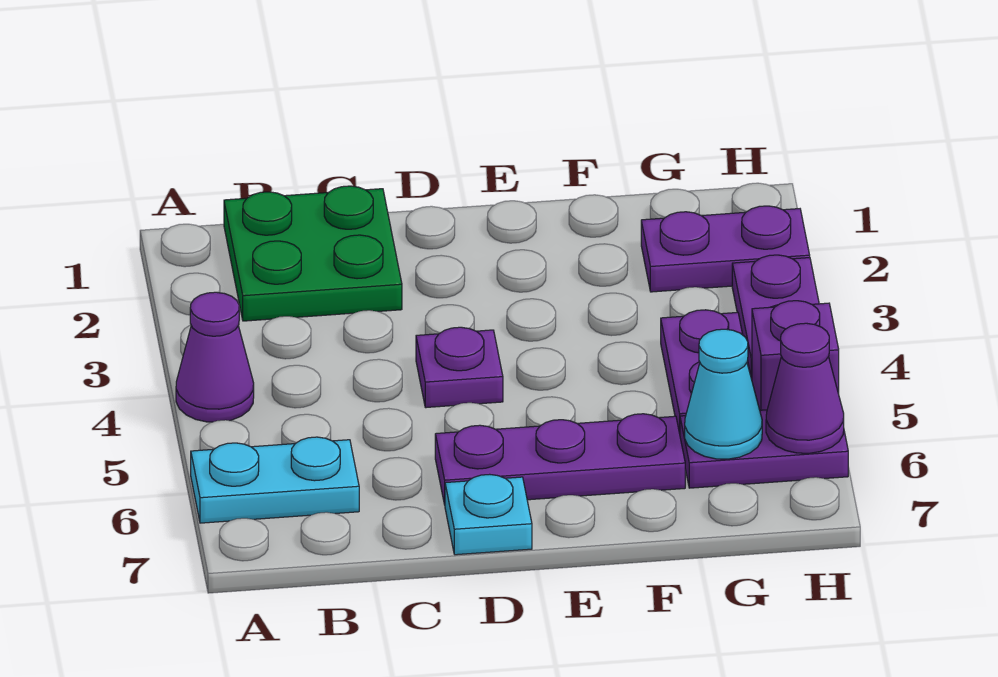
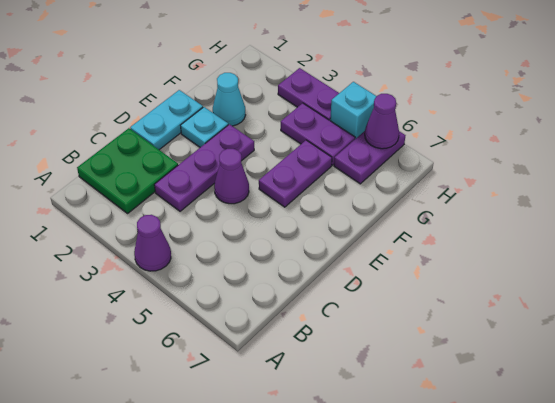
cyan 1x2 plate [191,437,359,523] -> cyan 1x2 plate moved to [130,90,203,150]
purple 1x1 plate [416,327,503,408] -> purple 1x1 cone [214,149,249,204]
purple 1x3 plate [435,414,685,505] -> purple 1x3 plate moved to [154,124,254,211]
cyan 1x1 plate [445,474,532,555] -> cyan 1x1 plate moved to [181,107,228,147]
purple 1x2 plate [641,206,810,292] -> purple 1x2 plate moved to [259,140,332,207]
cyan 1x1 cone [685,329,762,459] -> cyan 1x1 cone moved to [213,73,245,126]
purple 1x1 brick [752,301,839,410] -> cyan 1x1 brick [330,82,376,139]

